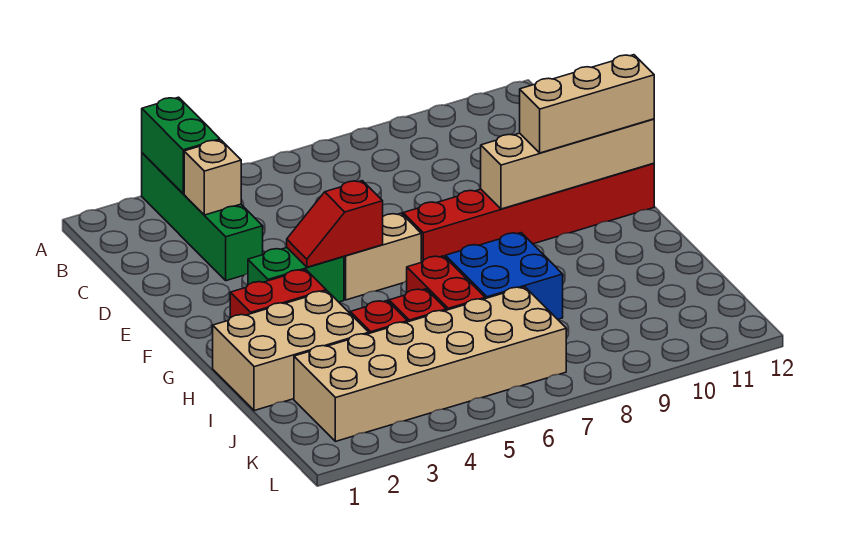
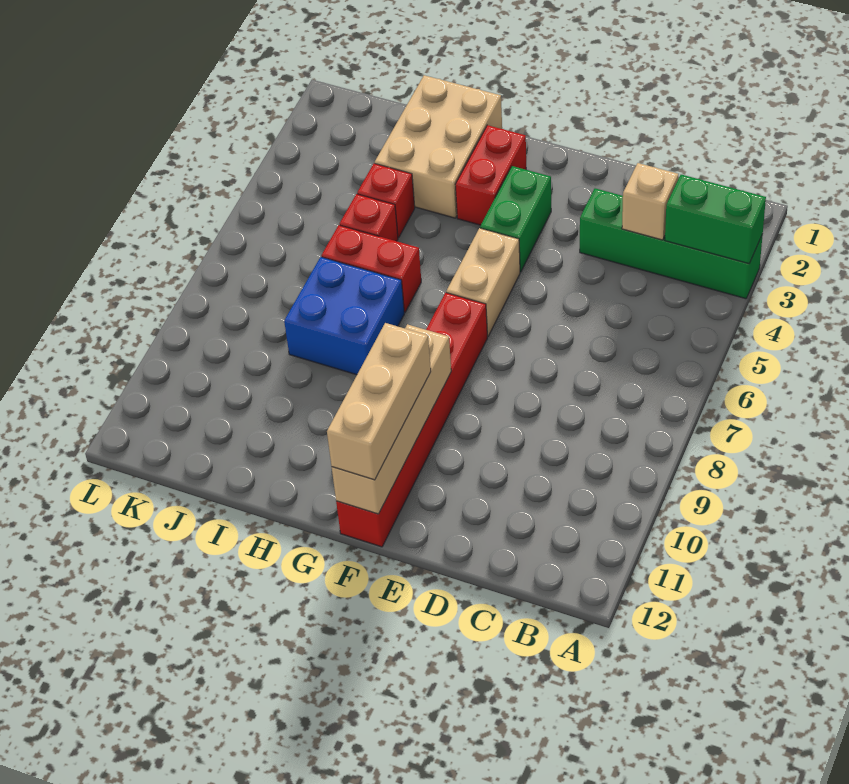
red 1x2 slope [287,181,383,267] -> none
tan 2x6 brick [294,287,566,441] -> none

